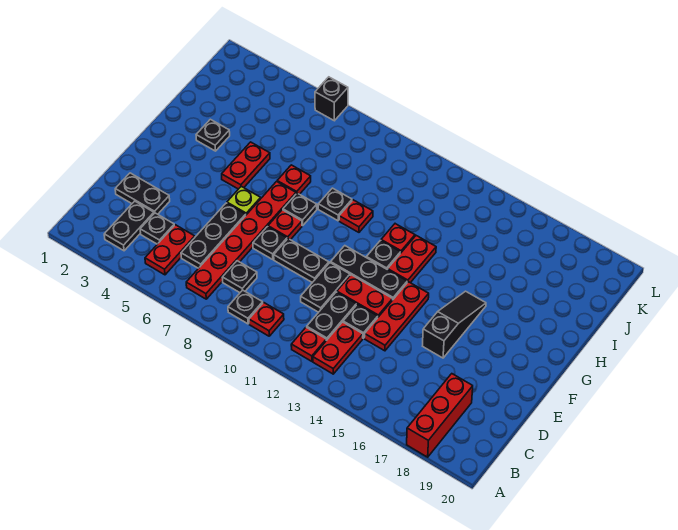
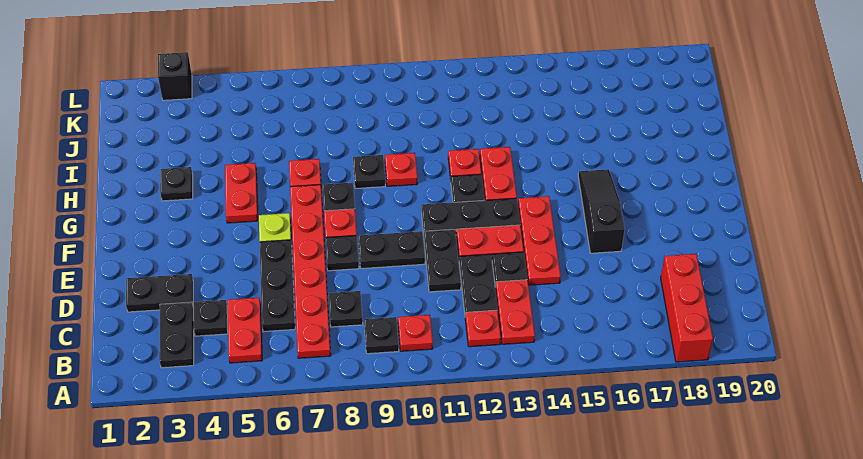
black 1x1 brick [315,77,348,121] -> black 1x1 brick moved to [158,52,192,100]

